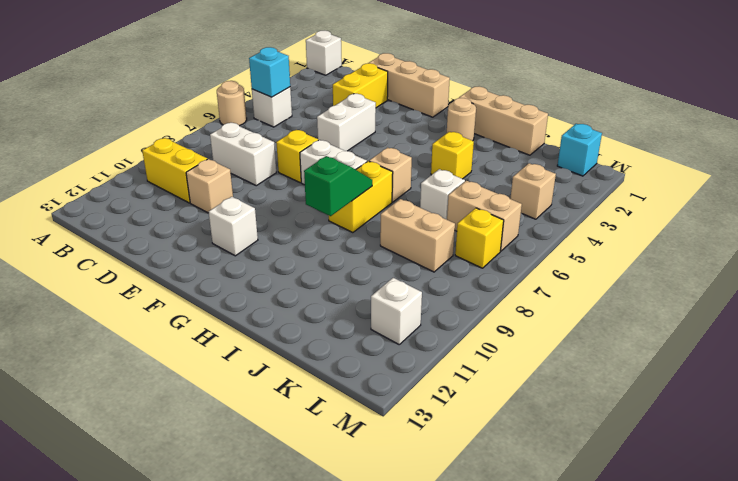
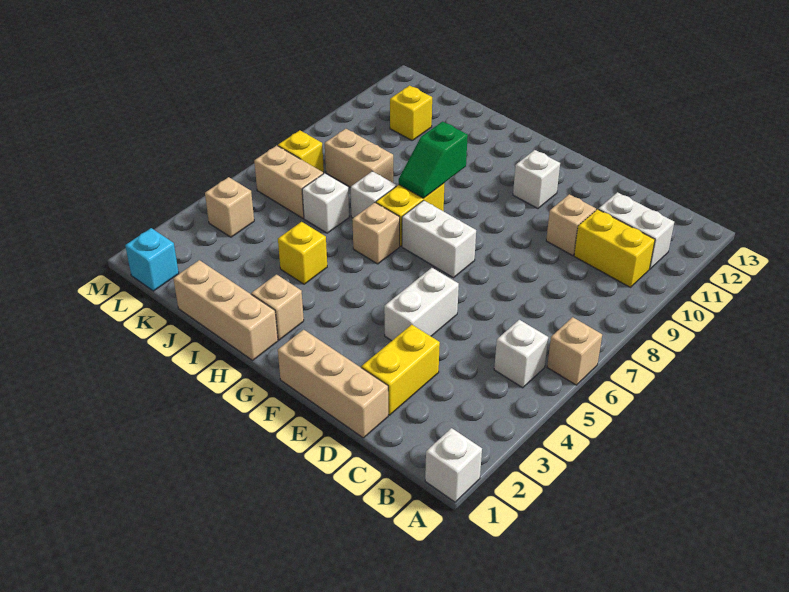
tan 1x1 round brick [217,81,247,126] -> tan 1x1 brick [547,317,602,385]
cyan 1x1 brick [249,47,290,97] -> none
white 1x2 brick [210,123,276,186] -> white 1x2 brick moved to [598,192,674,269]
yellow 1x1 brick [276,130,318,183] -> yellow 1x1 brick moved to [390,85,432,140]
tan 1x1 round brick [447,98,476,141] -> tan 1x1 brick [251,274,304,340]
white 1x1 brick [371,278,422,344] -> white 1x1 brick moved to [351,171,396,218]

